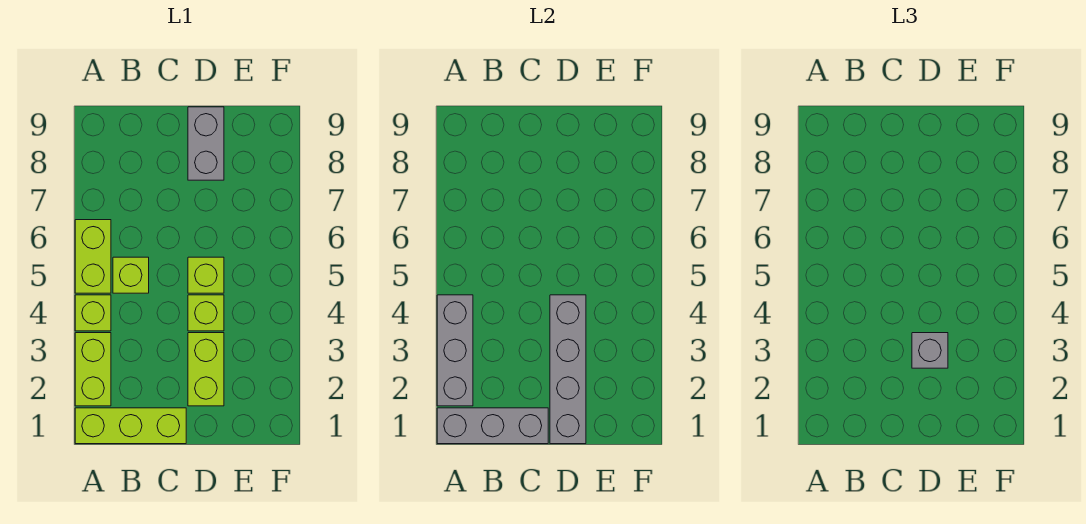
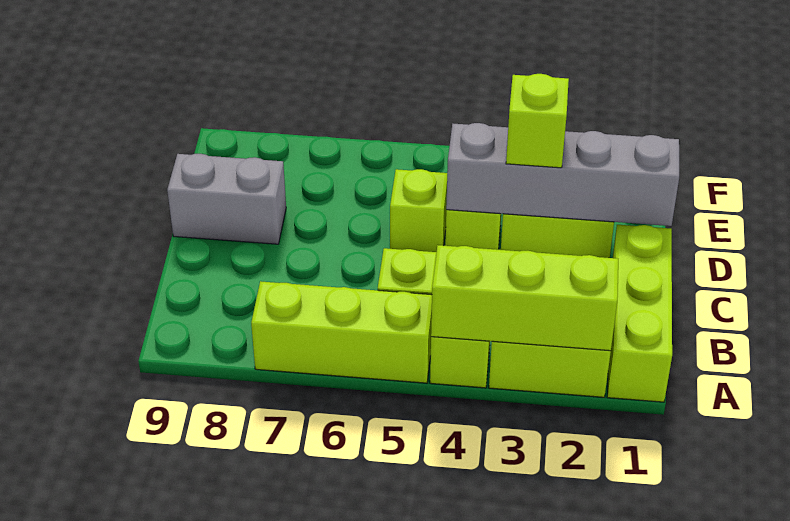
grey 1x3 brick [437,408,548,444] -> none
grey 1x3 brick [437,295,473,406] -> lime 1x3 brick [431,245,618,351]
lime 1x2 brick [75,220,111,293] -> lime 1x3 brick [251,281,432,383]
grey 1x1 brick [912,333,948,368] -> lime 1x1 brick [506,74,569,168]

